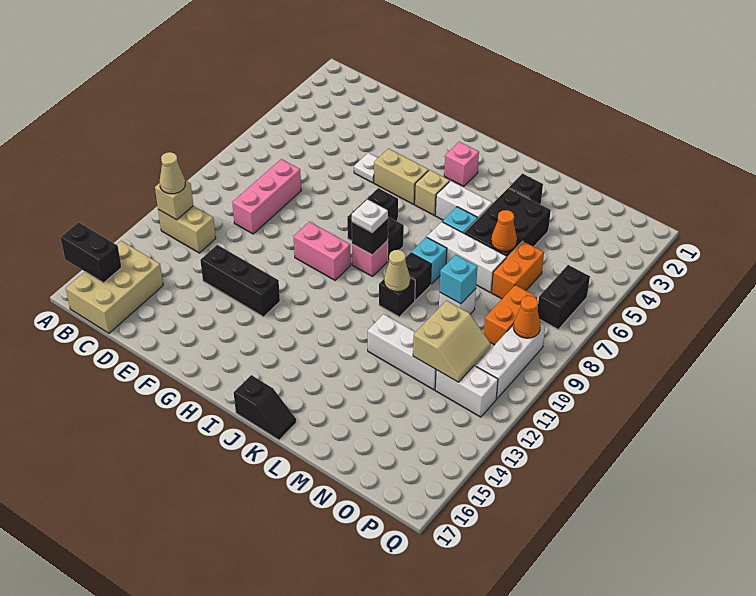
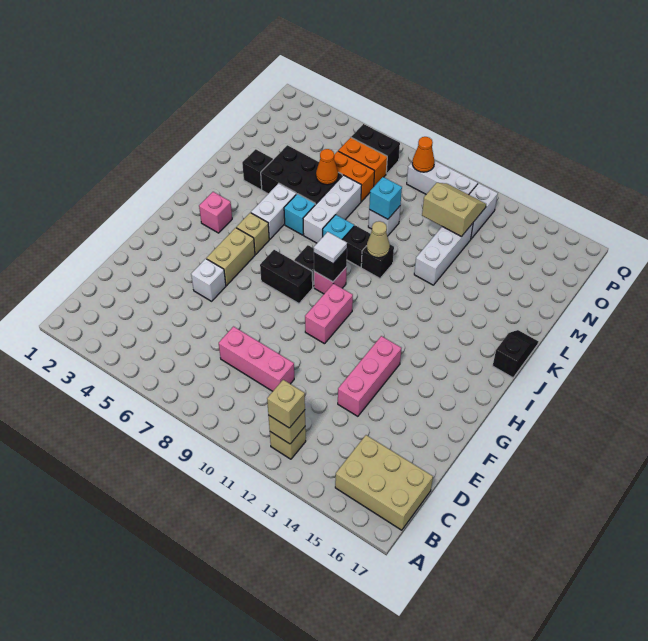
black 1x2 brick [60,222,121,283] -> none
tan 1x2 brick [158,206,216,253] -> tan 1x1 brick [270,427,306,459]
tan 1x1 cone [160,152,185,194] -> tan 1x1 brick [267,380,305,428]
black 1x3 brick [200,245,280,317] -> pink 1x3 brick [338,336,401,416]
white 1x1 plate [354,153,378,183] -> white 1x1 brick [191,259,226,301]
white 1x1 plate [352,199,388,233] -> white 1x1 tile [314,232,347,264]
orange 1x2 brick [484,285,537,345] -> orange 1x2 brick moved to [338,138,387,186]

